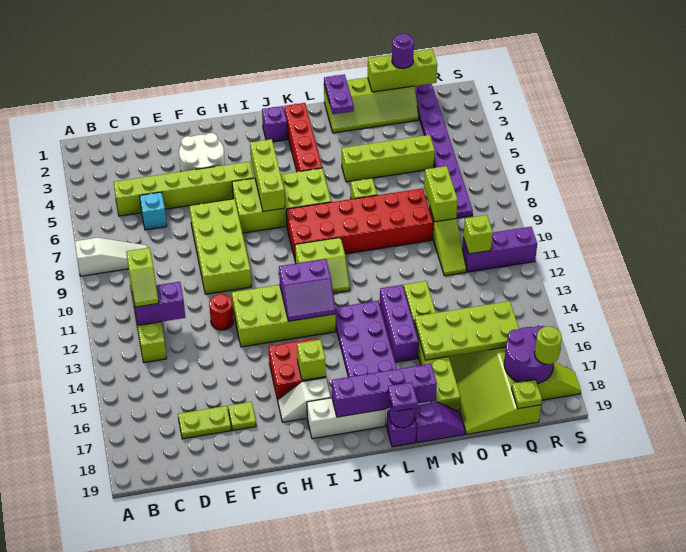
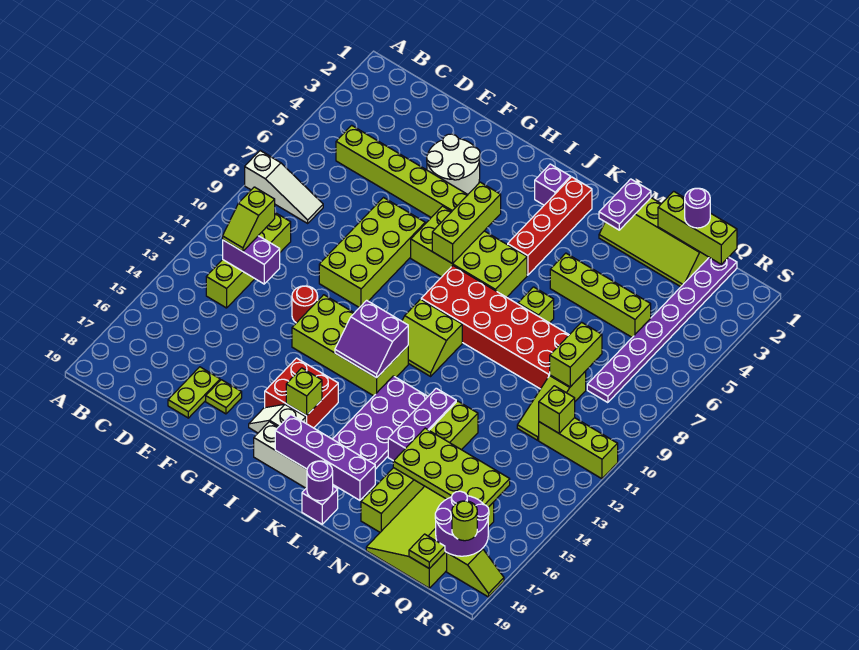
cyan 1x1 brick [140,192,167,230] -> none
lime 1x2 plate [178,406,231,439] -> lime 1x2 plate turned to [168,367,220,418]
purple 1x1 plate [388,382,418,412] -> none
purple 1x2 slope [414,402,465,443] -> none
purple 1x3 brick [462,227,537,272] -> lime 1x3 brick [539,418,618,479]

